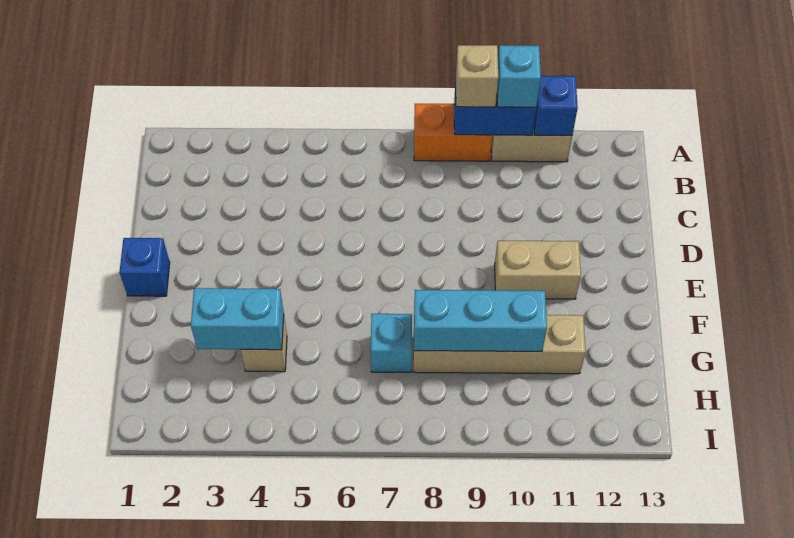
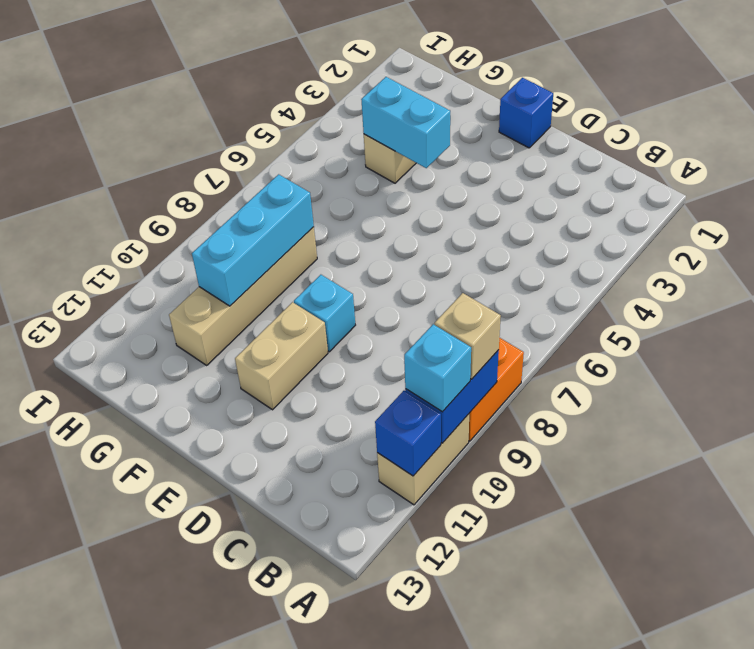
cyan 1x2 brick [191,288,284,350] -> cyan 1x2 brick turned to [361,77,450,168]
cyan 1x1 brick [371,314,412,372] -> cyan 1x1 brick moved to [294,275,355,352]

